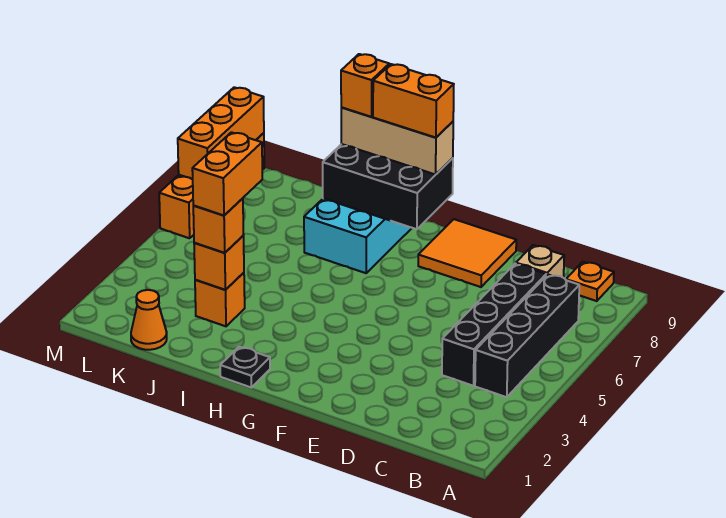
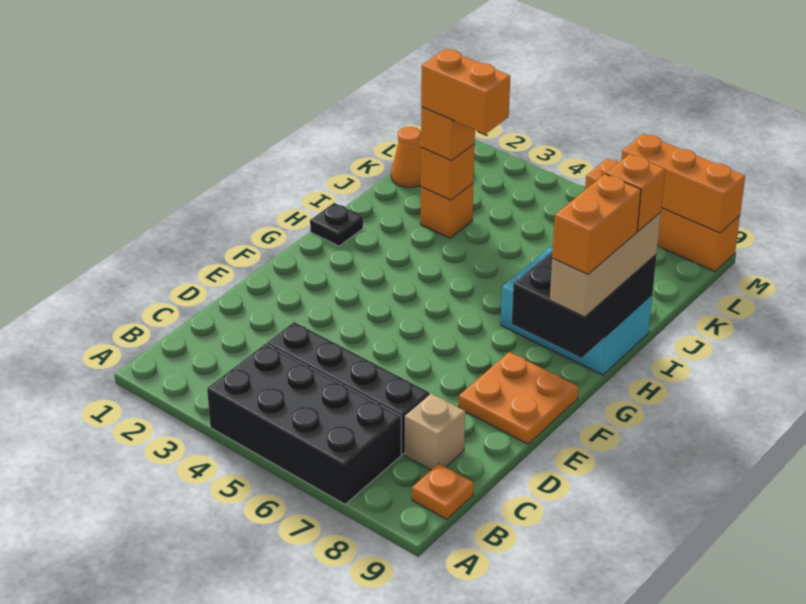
black 1x4 brick [475,275,579,397] -> black 2x4 brick [207,344,401,504]
orange 2x2 tile [418,219,516,287] -> orange 2x2 plate [459,352,578,444]

